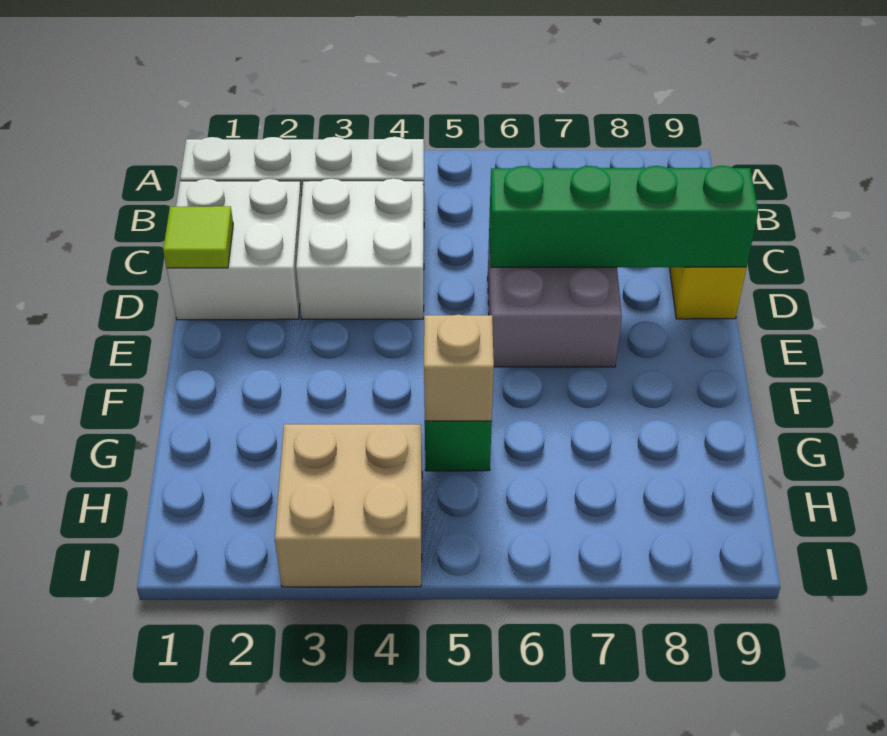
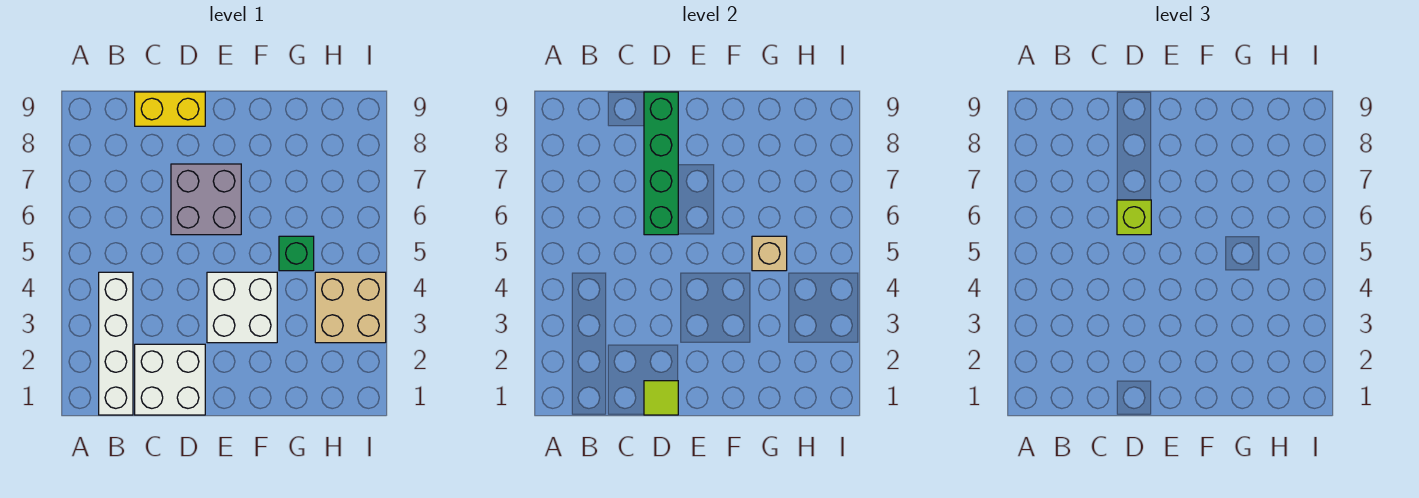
white 2x2 brick [296,179,424,319] -> white 2x2 brick moved to [207,272,277,343]
none -> lime 1x1 brick [1117,200,1151,235]

